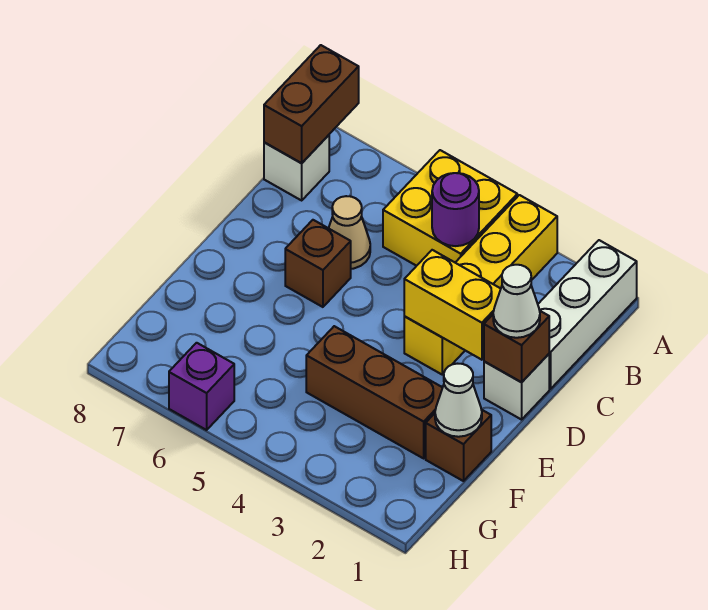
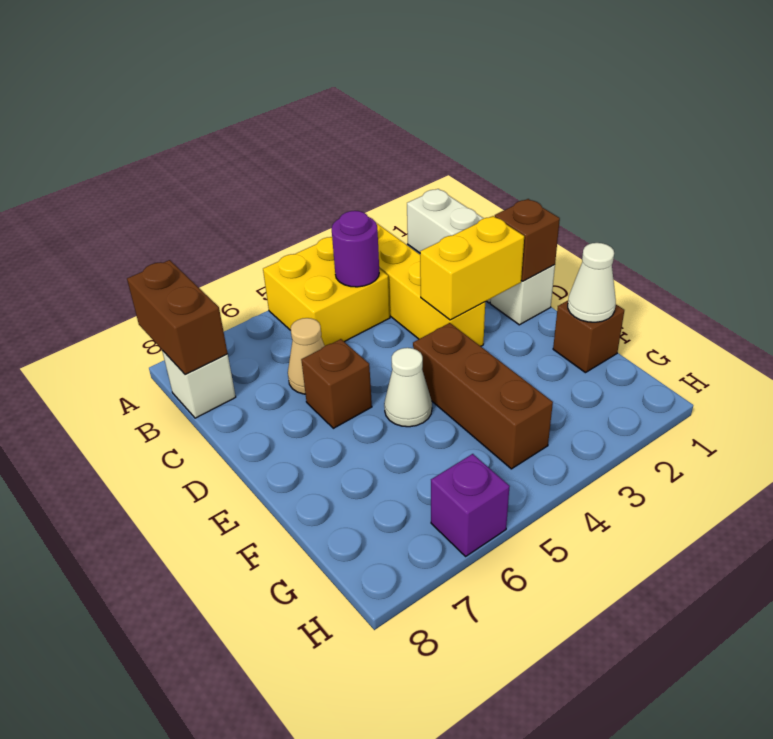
white 1x1 cone [493,265,540,338] -> white 1x1 cone moved to [384,348,432,427]
brown 1x3 brick [306,326,443,458] -> brown 1x3 brick turned to [413,323,553,469]

